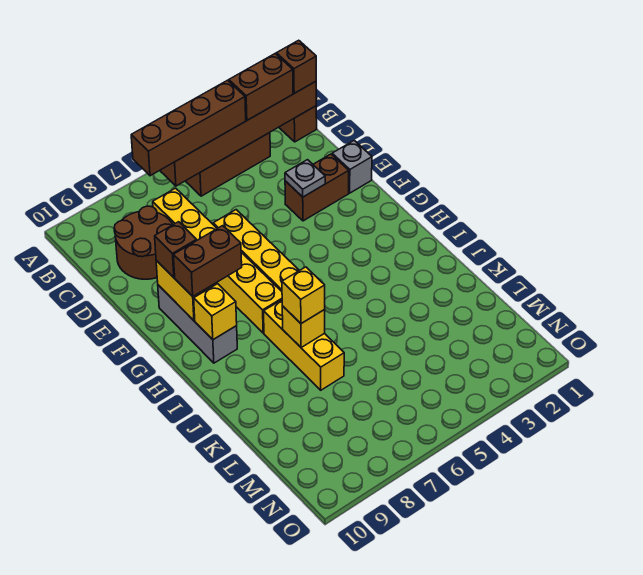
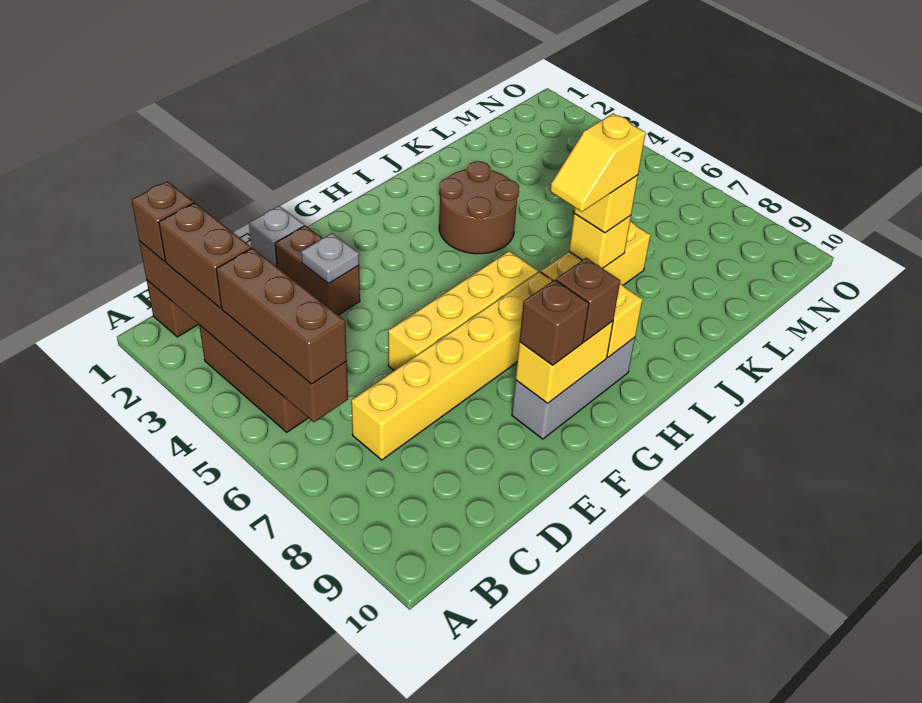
brown 1x4 brick [131,80,246,176] -> brown 1x3 brick [216,248,347,384]
brown 2x2 round brick [114,206,173,279] -> brown 2x2 round brick moved to [439,161,519,254]
brown 1x2 brick [173,226,242,296] -> brown 1x1 brick [556,258,620,342]
none -> yellow 1x2 slope [550,114,646,212]

